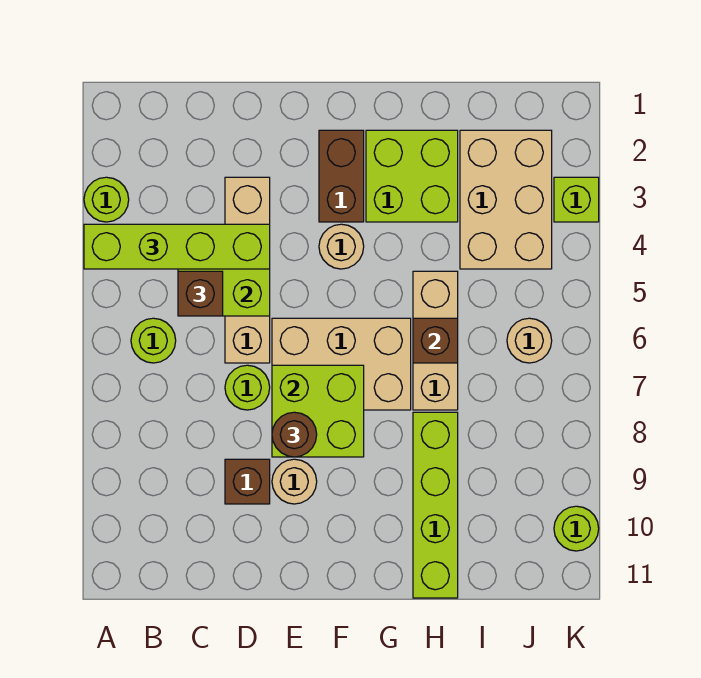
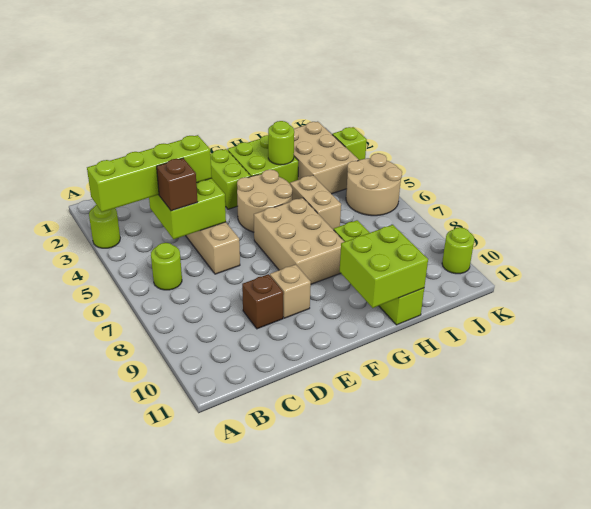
lime 1x1 round brick [225,365,270,410] -> lime 1x1 round brick moved to [268,121,294,165]
tan 2x3 brick [272,318,411,410] -> tan 2x3 brick turned to [254,198,344,284]
lime 2x2 brick [272,365,364,457] -> lime 2x2 brick moved to [340,225,428,308]
brown 1x1 round brick [272,412,317,457] -> none
tan 1x1 round brick [272,459,317,504] -> tan 1x1 brick [270,264,311,318]
brown 1x2 brick [319,130,364,222] -> lime 1x2 brick [210,149,251,209]
tan 1x1 round brick [319,224,364,269] -> tan 2x2 round brick [237,170,292,232]
tan 1x3 brick [413,271,458,410] -> tan 1x2 brick [290,175,341,230]
brown 1x1 brick [413,318,458,363] -> none
tan 1x1 round brick [507,318,552,363] -> tan 2x2 round brick [346,153,402,216]

